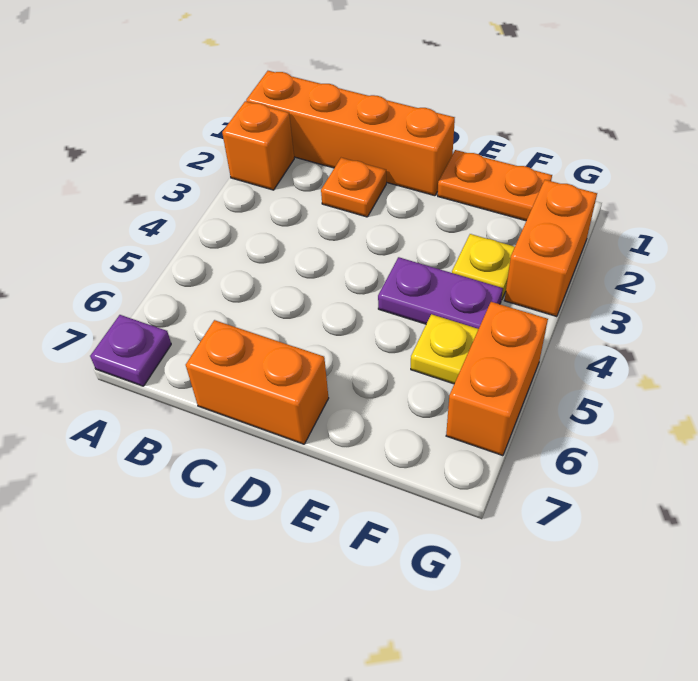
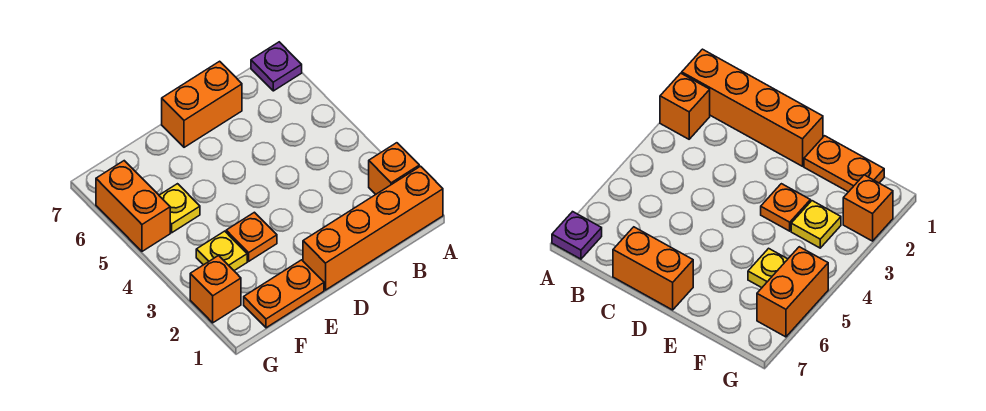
orange 1x1 plate [321,158,386,217] -> orange 1x1 plate moved to [226,212,277,261]
purple 1x2 plate [378,257,503,329] -> none
orange 1x2 brick [504,180,597,317] -> orange 1x1 brick [190,256,241,323]

